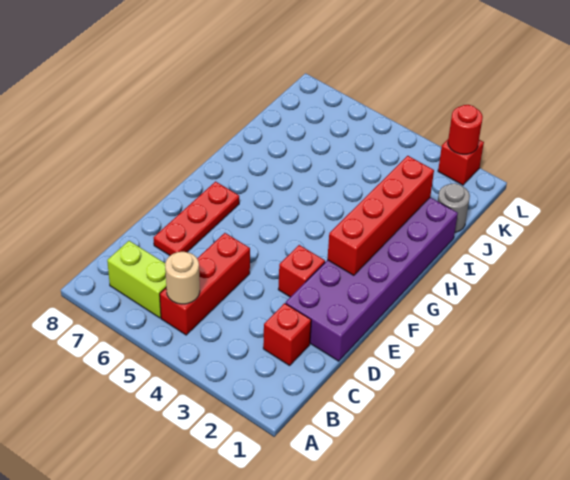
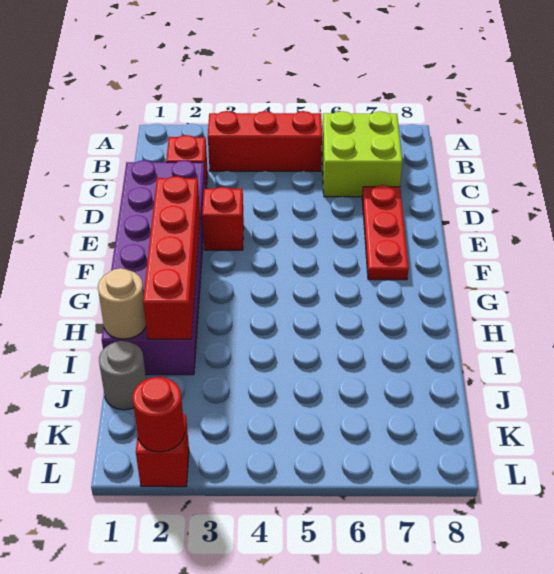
red 1x3 brick [160,233,250,335] -> red 1x3 brick turned to [208,111,322,171]
tan 1x1 round brick [165,252,200,304] -> tan 1x1 round brick moved to [98,268,146,339]
lime 1x2 brick [107,241,166,318] -> lime 2x2 brick [322,111,402,197]

